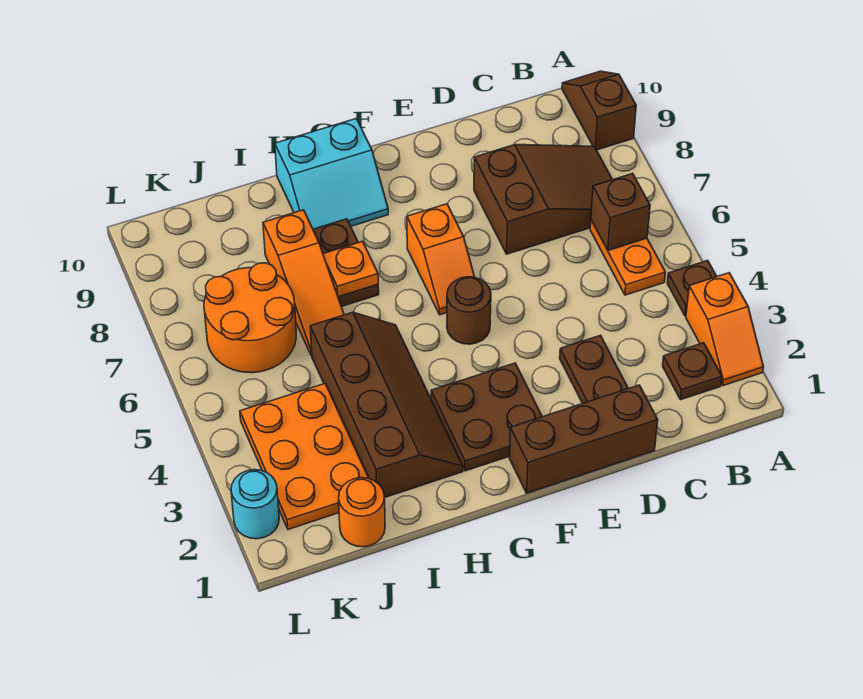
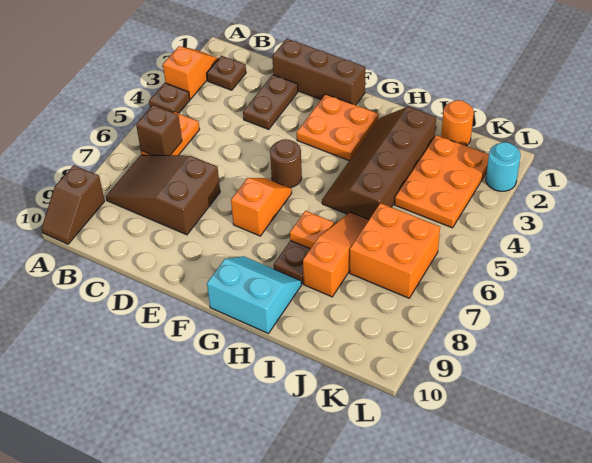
brown 2x2 plate [431,363,542,471] -> orange 2x2 plate [297,94,379,161]
orange 2x2 round brick [204,263,296,373] -> orange 2x2 brick [350,203,440,298]

